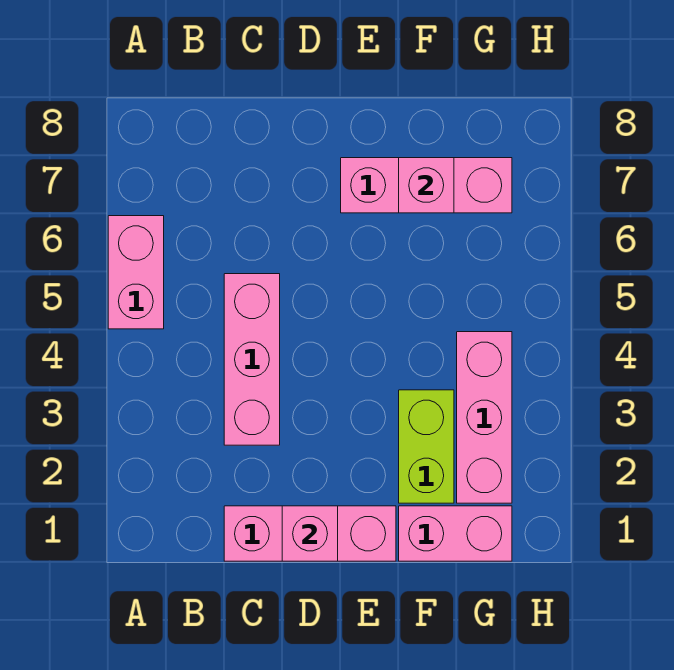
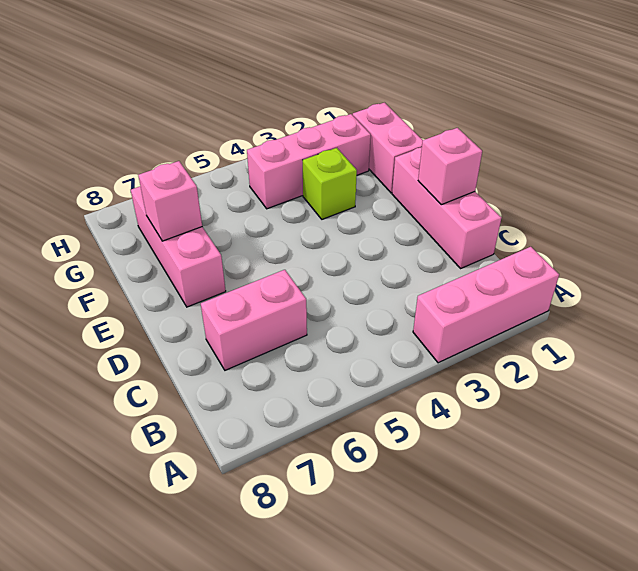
pink 1x2 brick [108,216,164,329] -> pink 1x2 brick moved to [201,270,307,370]
pink 1x3 brick [224,274,280,445] -> pink 1x3 brick moved to [413,247,559,363]
lime 1x2 brick [399,390,454,503] -> lime 1x1 brick [303,148,357,219]

